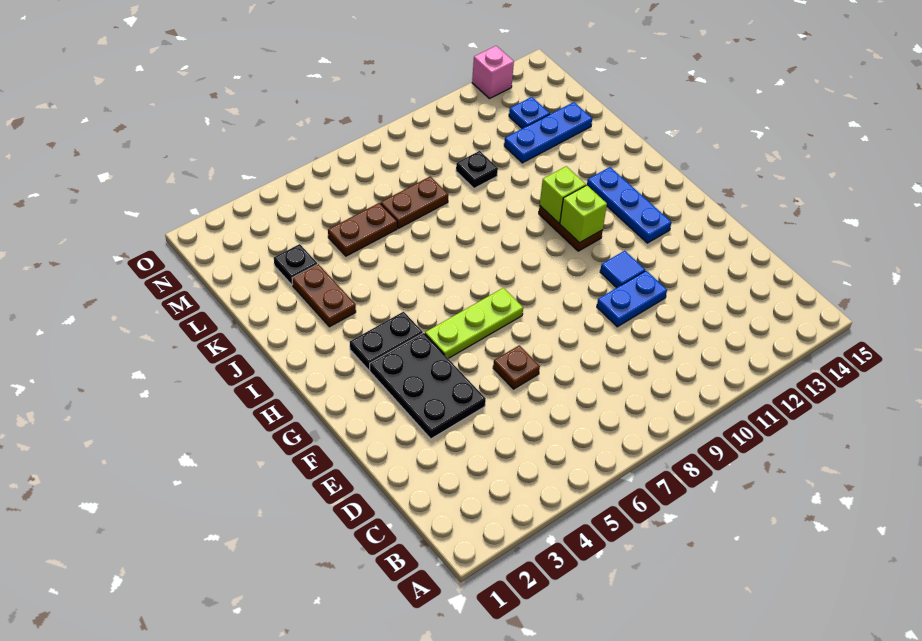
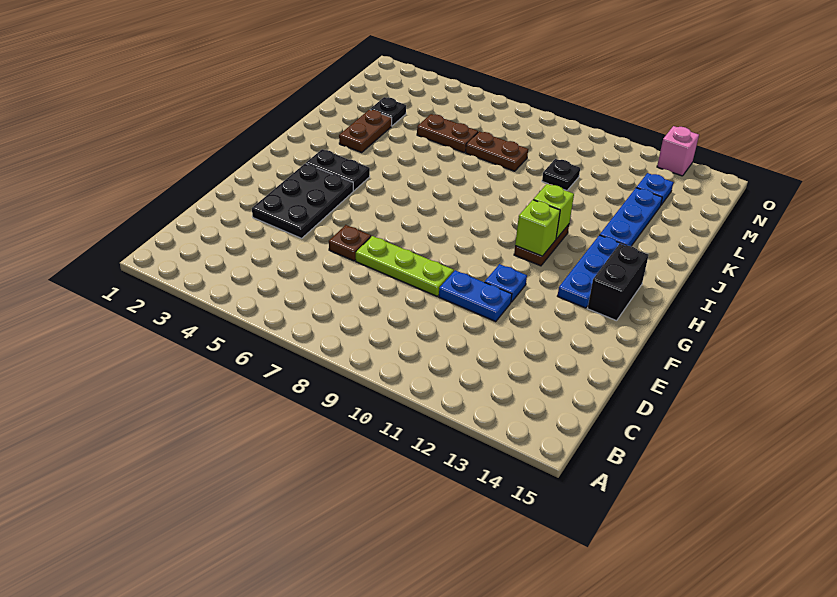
blue 1x1 tile [600,251,645,288] -> blue 1x1 plate [485,264,527,302]
lime 1x3 plate [425,288,523,358] -> lime 1x3 plate moved to [356,236,454,296]
none -> black 1x2 brick [587,244,649,321]
blue 1x3 plate [504,102,592,163] -> blue 1x3 plate turned to [600,188,662,246]

